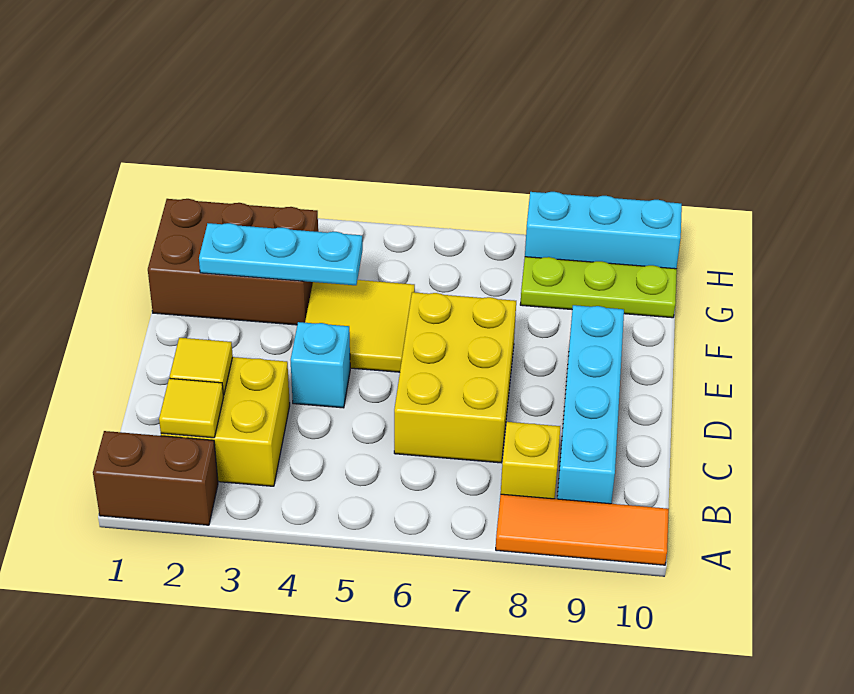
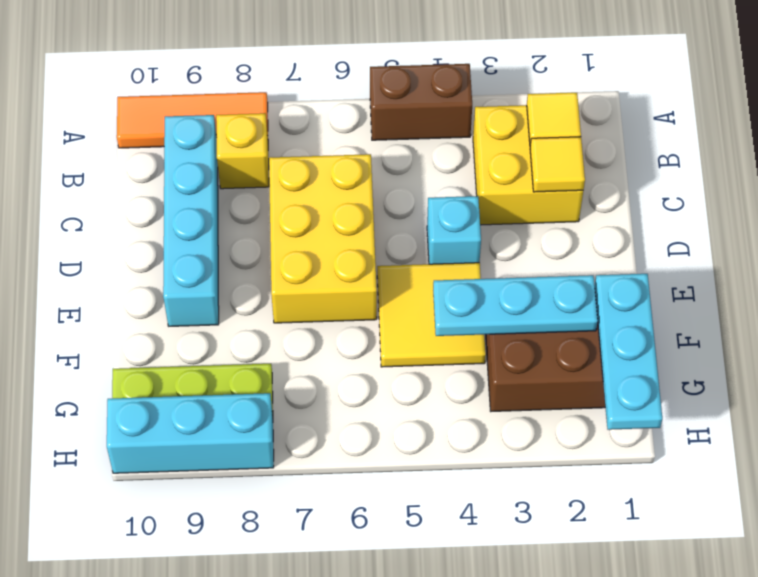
brown 1x2 brick [93,431,218,525] -> brown 1x2 brick moved to [370,64,472,140]
none -> cyan 1x3 plate [595,274,662,430]

